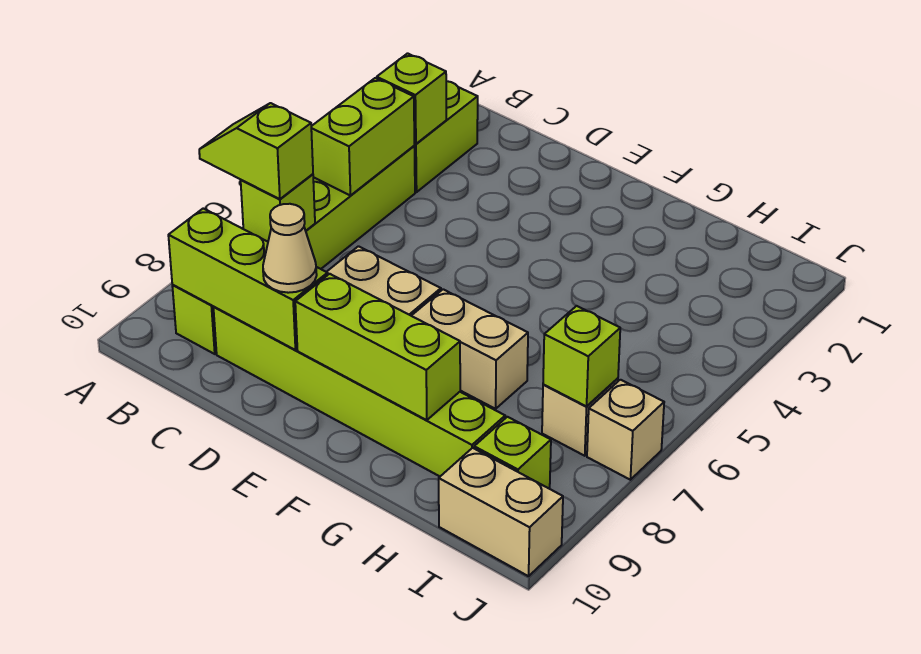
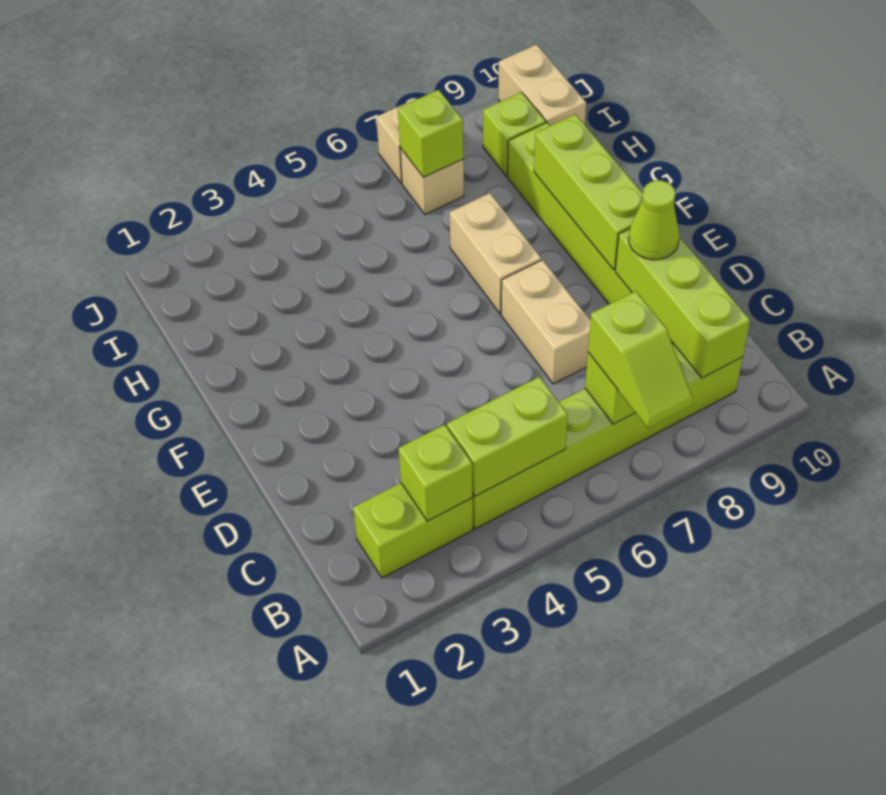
tan 1x1 cone [263,204,317,293] -> lime 1x1 cone [629,180,679,260]

